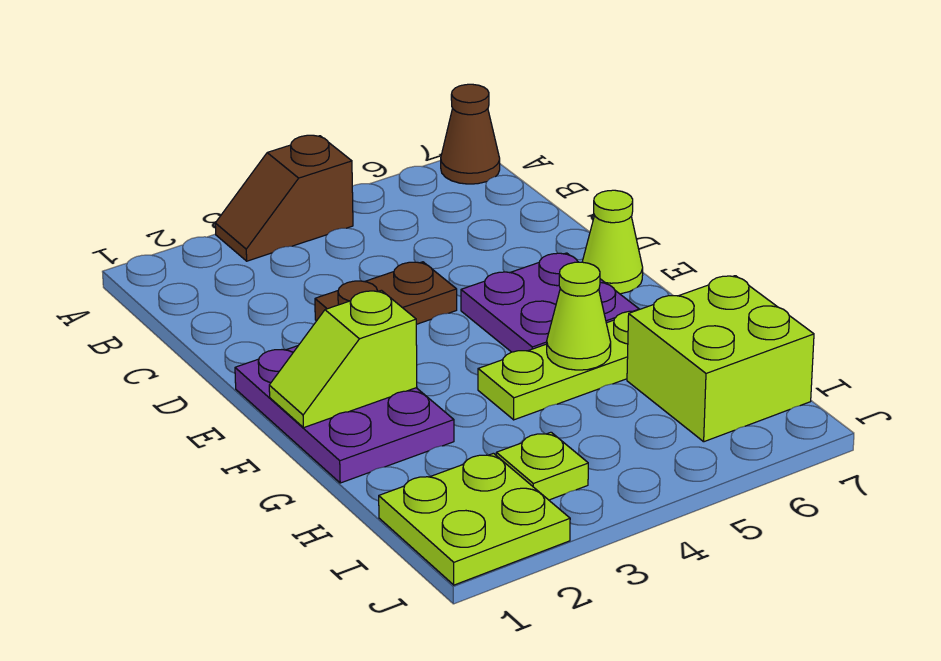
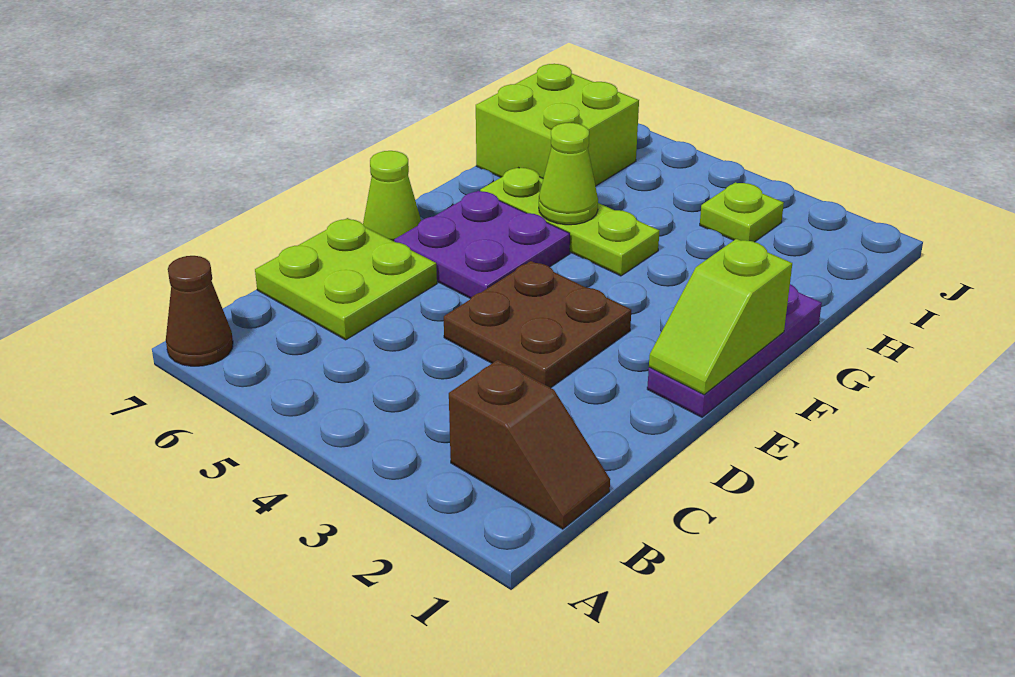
brown 1x2 slope [215,135,353,261] -> brown 1x2 slope moved to [449,360,610,529]
brown 1x2 plate [315,262,457,324] -> brown 2x2 plate [444,261,631,388]
purple 2x3 plate [235,346,454,483] -> purple 1x3 plate [647,284,822,417]
lime 1x2 slope [269,290,417,428] -> lime 1x2 slope turned to [649,239,792,395]
lime 2x2 plate [379,453,570,585] -> lime 2x2 plate moved to [255,218,437,340]

